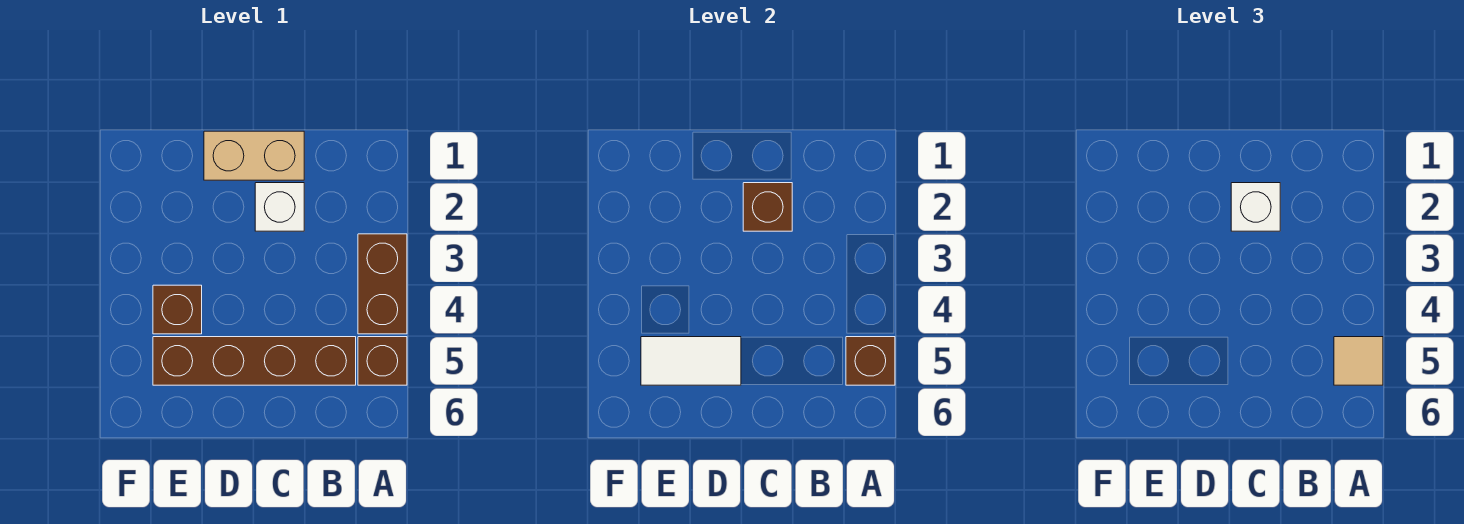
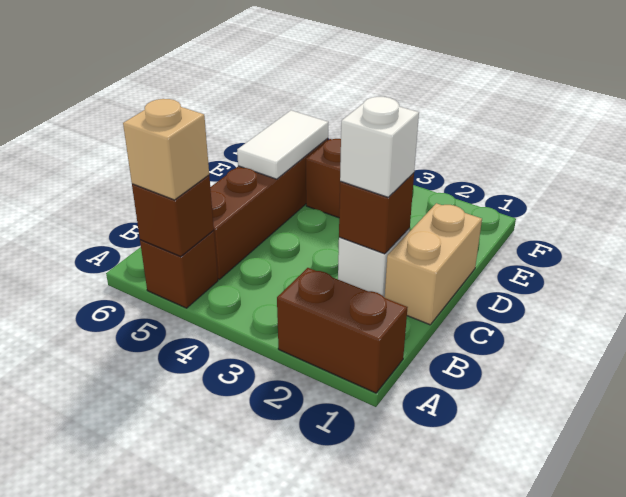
brown 1x2 brick [358,234,407,334] -> brown 1x2 brick moved to [277,268,408,393]
tan 1x1 tile [1334,337,1383,385] -> tan 1x1 brick [123,99,209,200]

